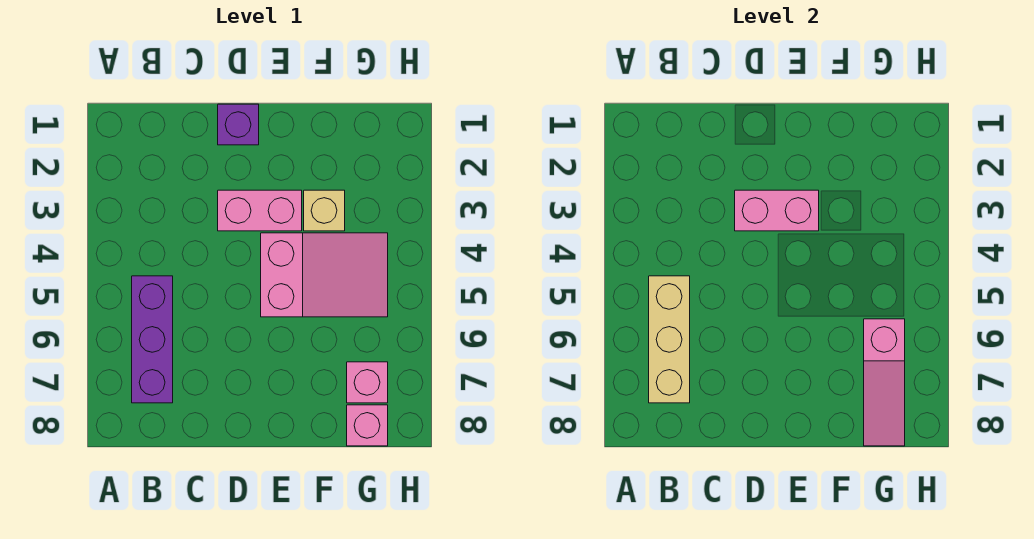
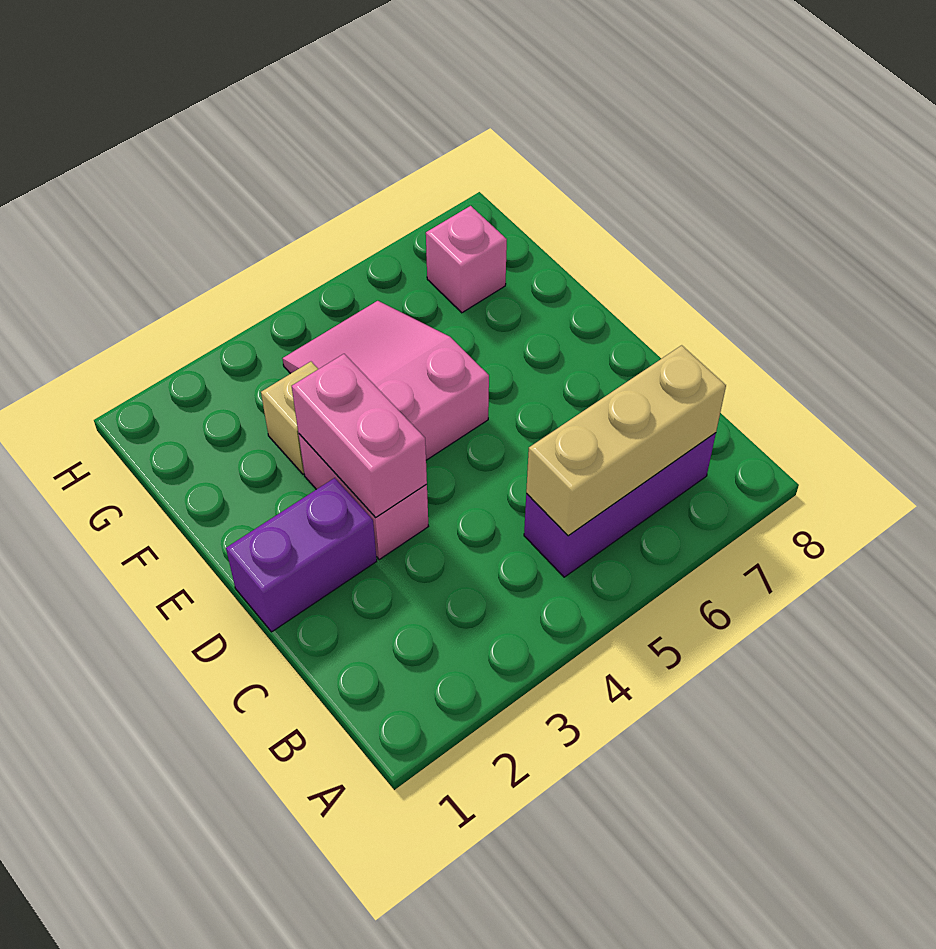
purple 1x1 brick [218,104,259,145] -> purple 1x2 brick [226,478,377,632]
pink 1x3 slope [864,319,905,446] -> none
pink 1x1 brick [347,405,388,446] -> none

